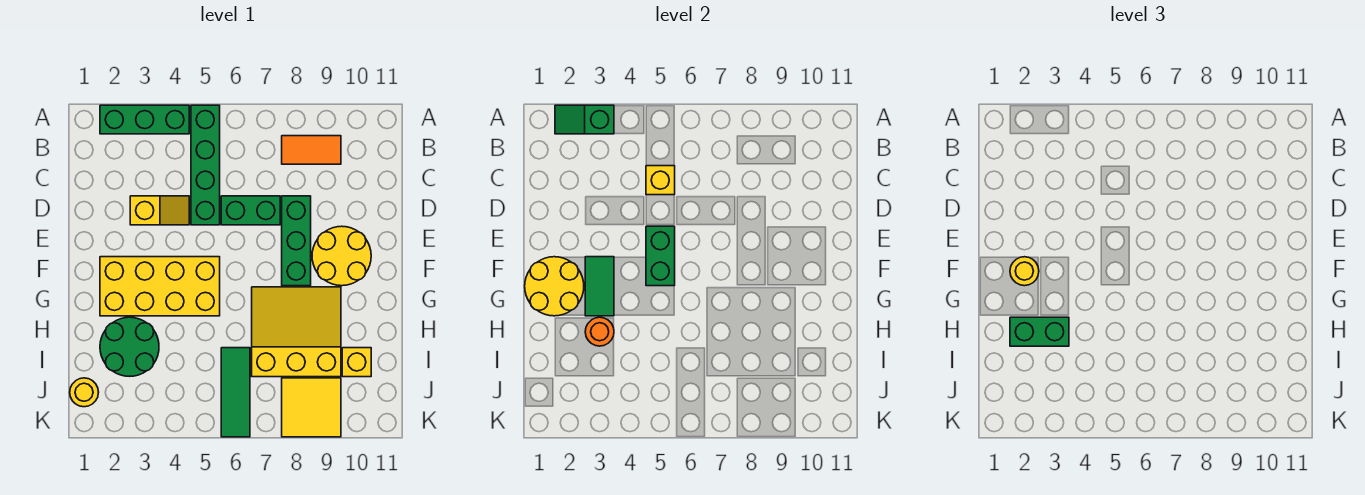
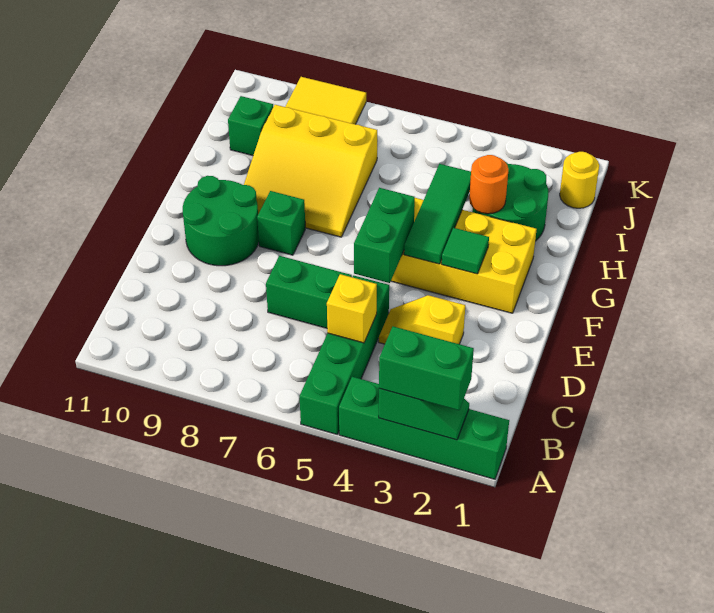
green 1x3 brick [100,105,189,134] -> green 1x4 brick [339,377,509,479]
orange 1x2 tile [282,136,341,164] -> none
green 1x3 brick [282,196,311,286] -> green 1x1 brick [257,191,305,255]
yellow 2x2 round brick [312,226,371,286] -> green 2x2 round brick [183,176,259,266]
yellow 2x2 round brick [525,257,584,316] -> none
yellow 1x1 round brick [1010,257,1039,286] -> none
green 1x2 tile [585,257,614,316] -> green 1x1 tile [442,228,489,274]
green 1x2 brick [1010,317,1069,346] -> green 1x2 brick moved to [379,326,474,410]
green 1x3 tile [221,348,250,437] -> green 1x3 tile moved to [404,164,471,264]
yellow 1x1 brick [342,348,371,377] -> green 1x1 brick [228,96,273,156]

